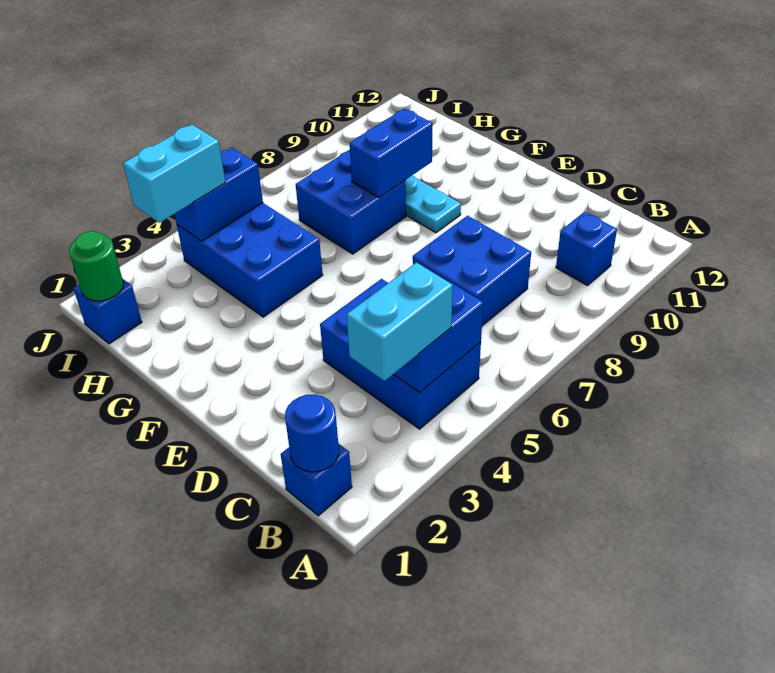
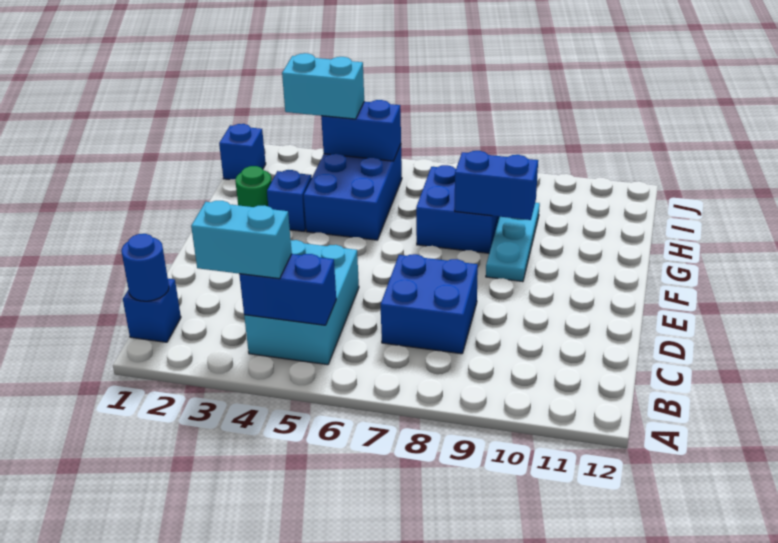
blue 2x3 brick [320,279,481,429] -> cyan 2x3 brick [244,240,359,365]
blue 1x1 brick [556,212,617,286] -> blue 1x1 brick moved to [267,170,312,231]
green 1x1 round brick [69,231,124,301] -> green 1x1 round brick moved to [235,166,272,207]

